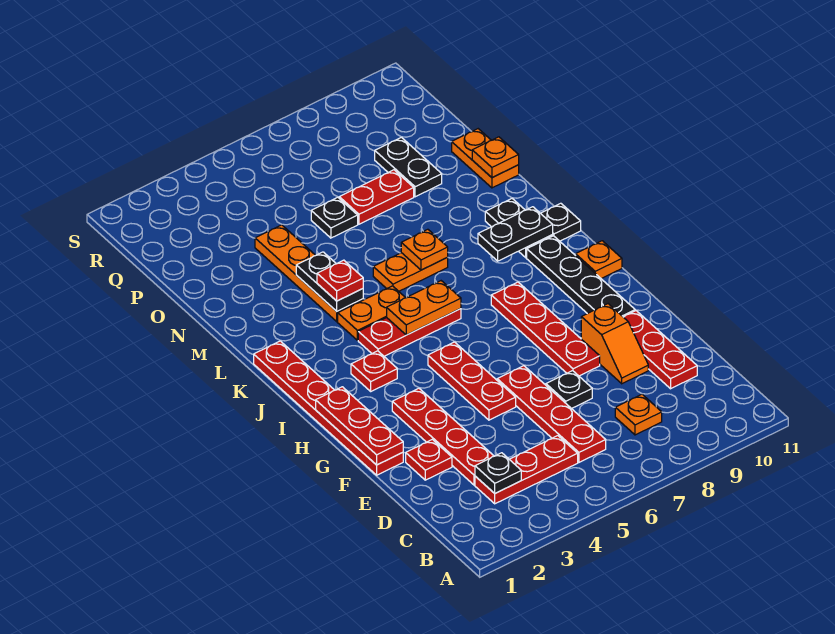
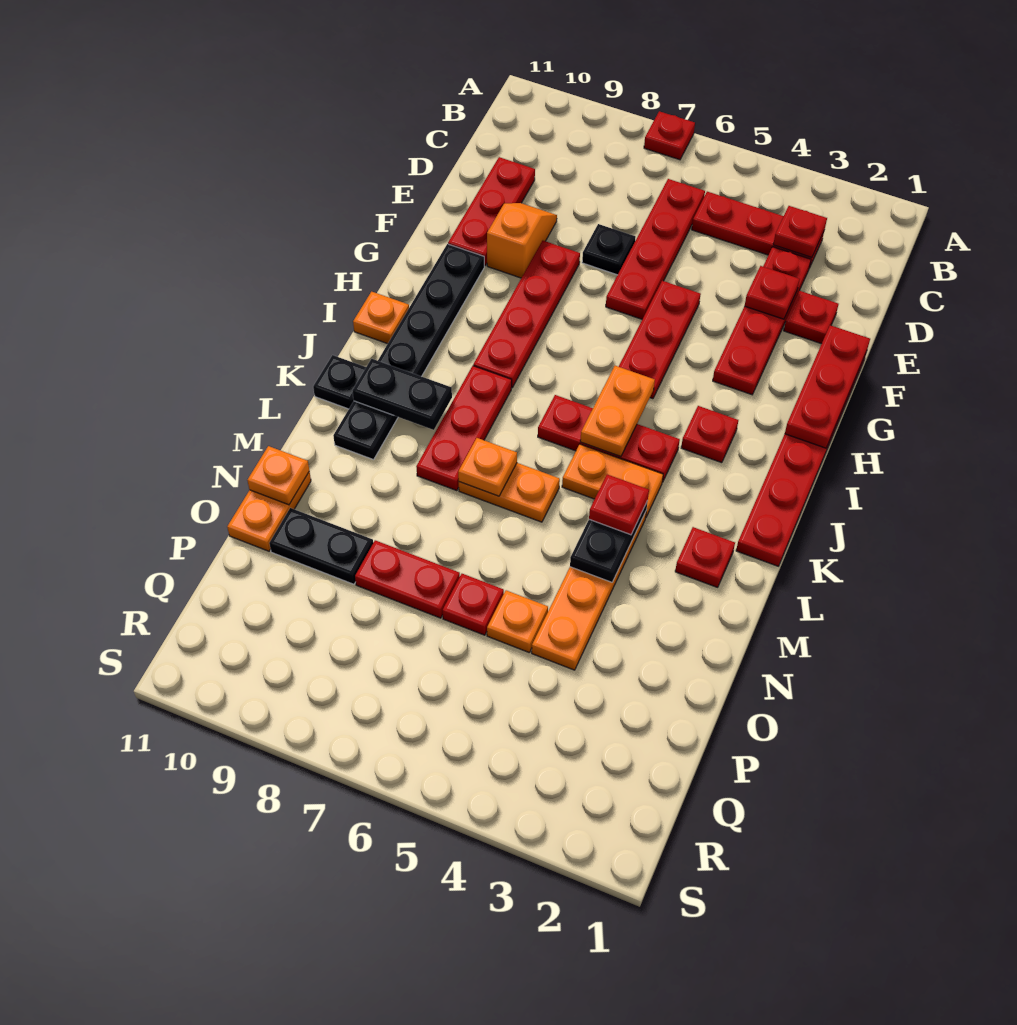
none -> red 1x1 plate [644,111,695,160]
black 1x1 plate [475,453,521,493] -> red 1x1 plate [773,206,827,258]
orange 1x1 plate [615,394,662,435] -> orange 1x1 plate moved to [487,590,548,653]
none -> red 1x1 plate [745,266,800,319]
orange 1x2 plate [387,281,461,335] -> orange 1x2 plate turned to [580,366,655,457]
none -> red 1x3 plate [416,366,512,491]
none -> red 1x1 plate [675,527,735,587]
black 1x1 plate [311,197,358,238] -> red 1x1 plate [442,574,504,635]
black 1x2 plate [375,137,442,197] -> black 1x2 plate turned to [269,508,373,584]

